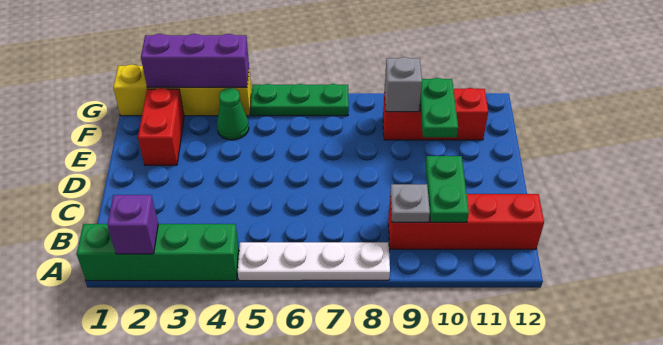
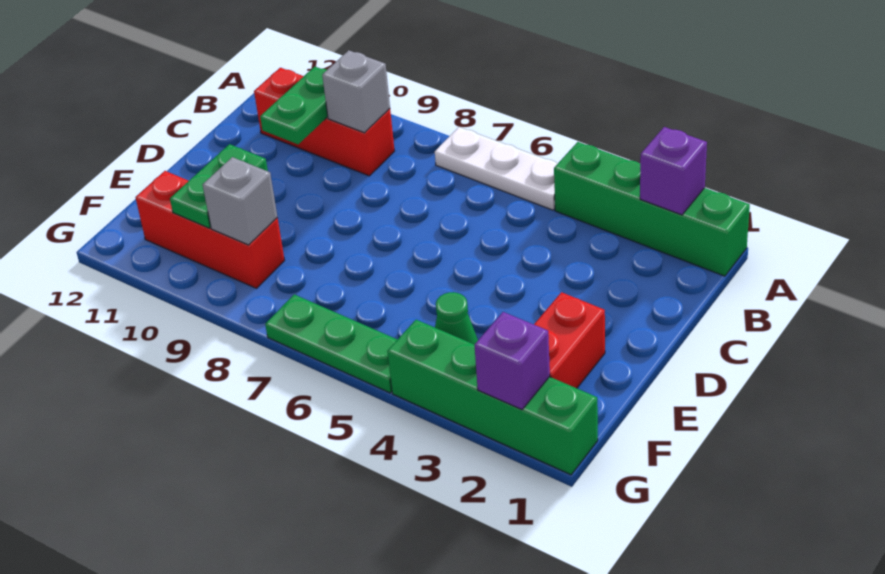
white 1x4 plate [237,242,390,281] -> white 1x3 plate [435,127,557,210]
red 1x4 brick [388,194,544,249] -> red 1x3 brick [254,68,394,176]
grey 1x1 plate [390,184,430,222] -> grey 1x1 brick [322,50,390,133]
yellow 1x4 brick [113,65,252,116] -> green 1x4 brick [387,320,598,475]
purple 1x3 brick [141,34,249,87] -> purple 1x1 brick [474,312,550,410]

